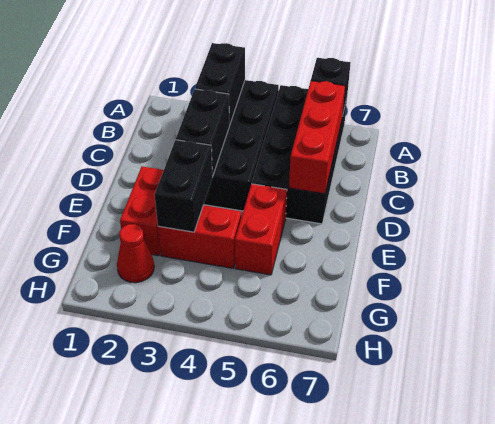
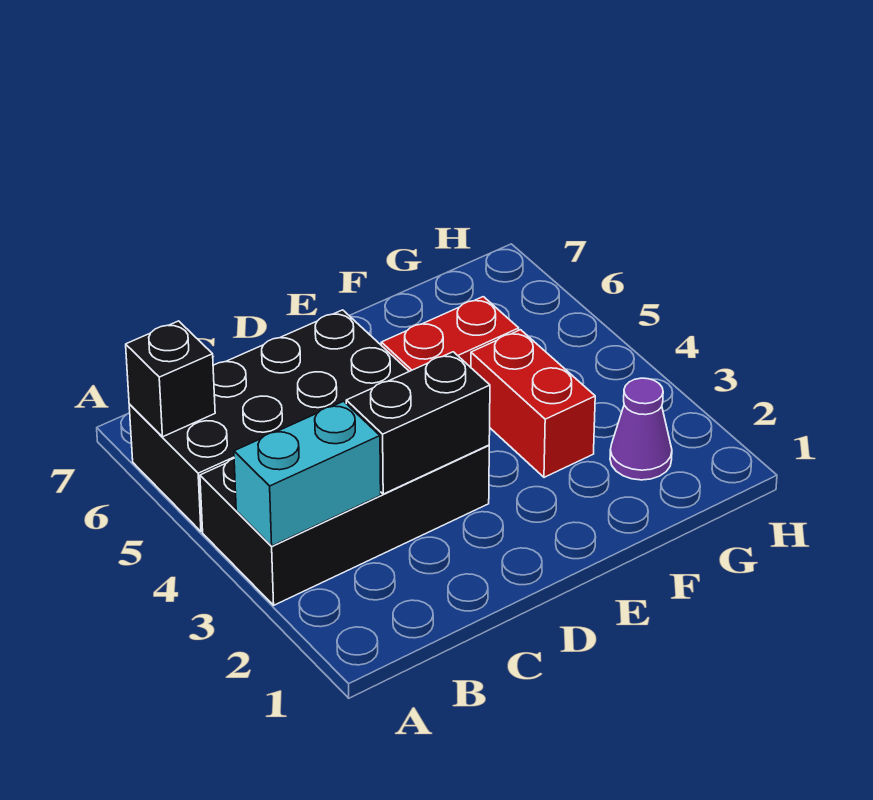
black 1x2 brick [195,43,245,125] -> cyan 1x2 brick [234,401,381,546]
red 1x3 brick [289,81,345,194] -> none
red 1x2 brick [120,167,164,256] -> none
black 1x2 brick [155,140,213,232] -> none
red 1x1 cone [117,224,154,283] -> purple 1x1 cone [610,378,672,480]

